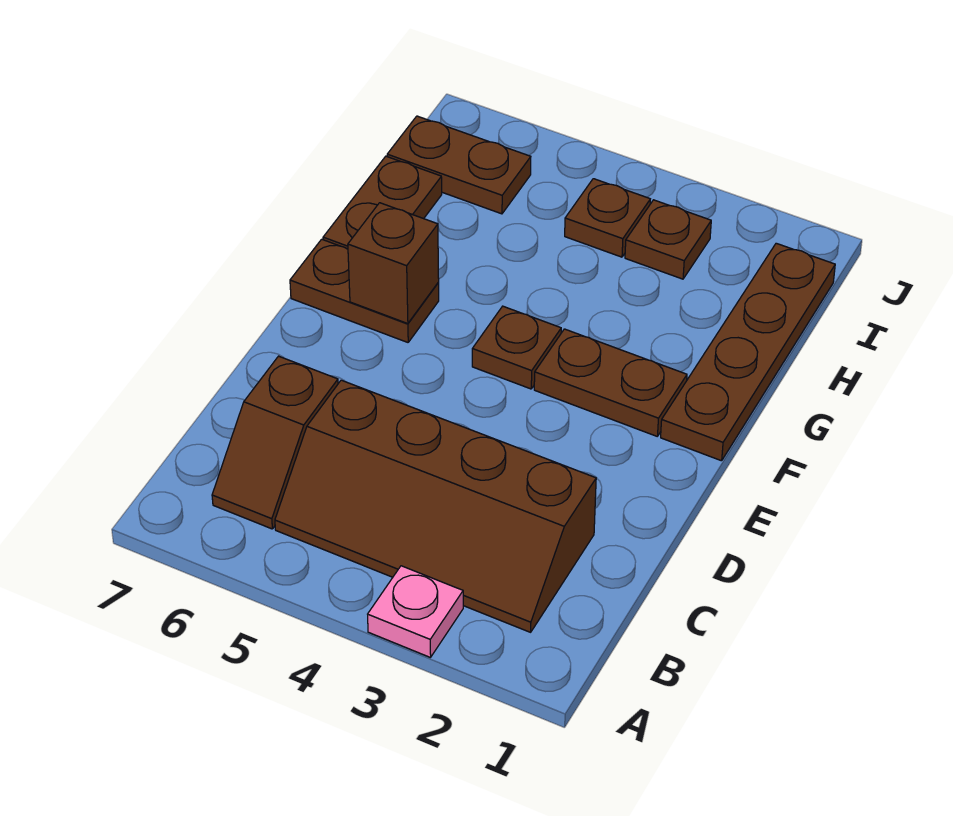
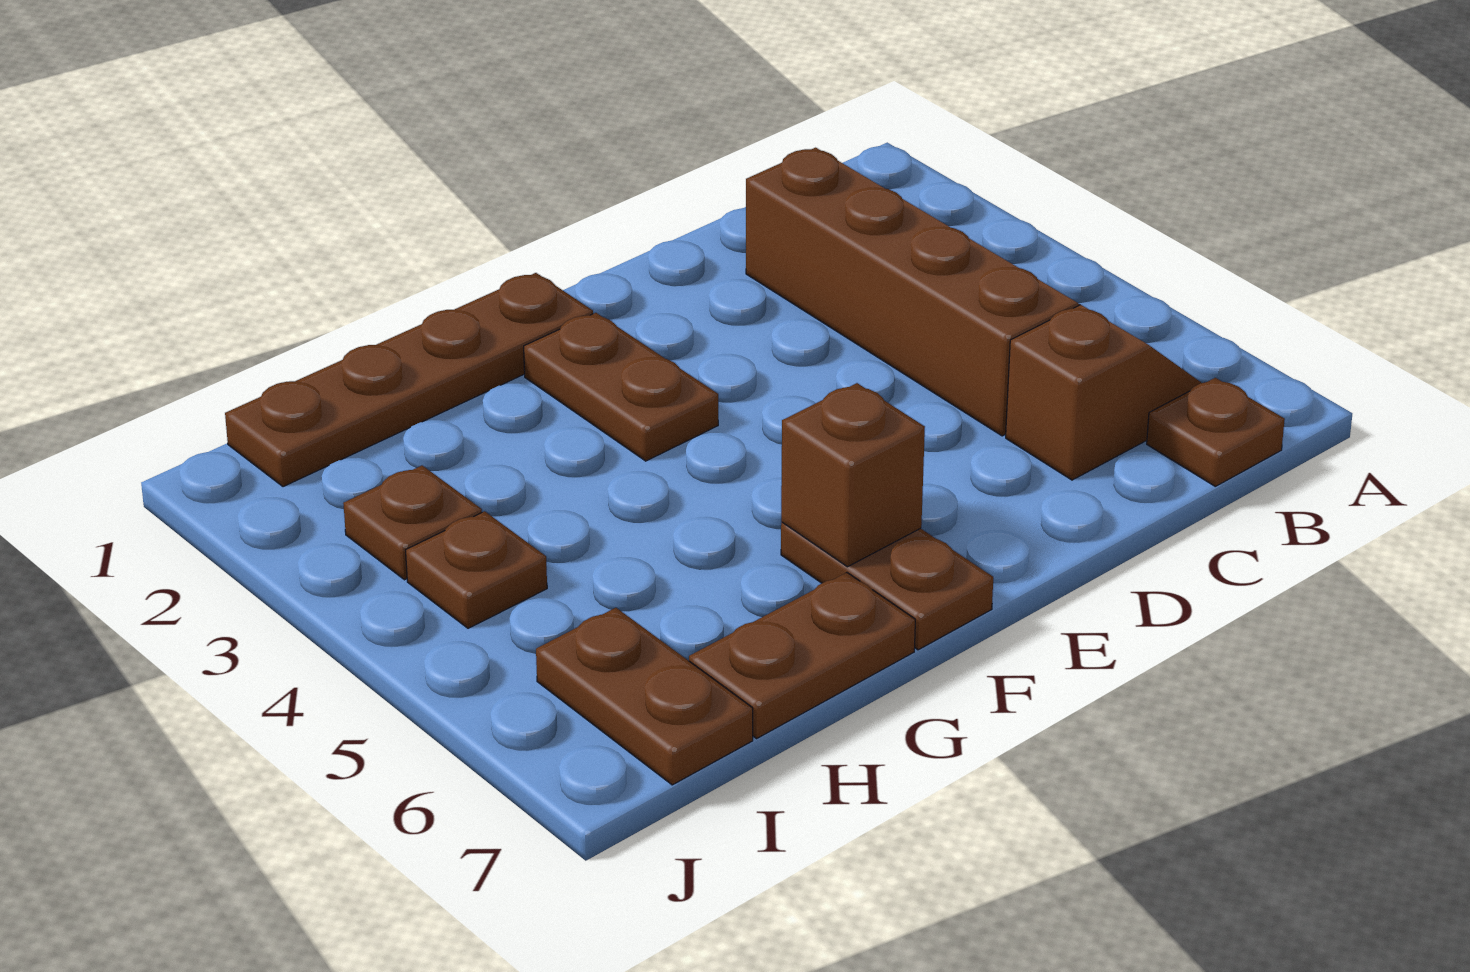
pink 1x1 plate [368,566,463,658] -> none
brown 1x1 plate [472,306,561,389] -> brown 1x1 plate moved to [1147,378,1285,486]

